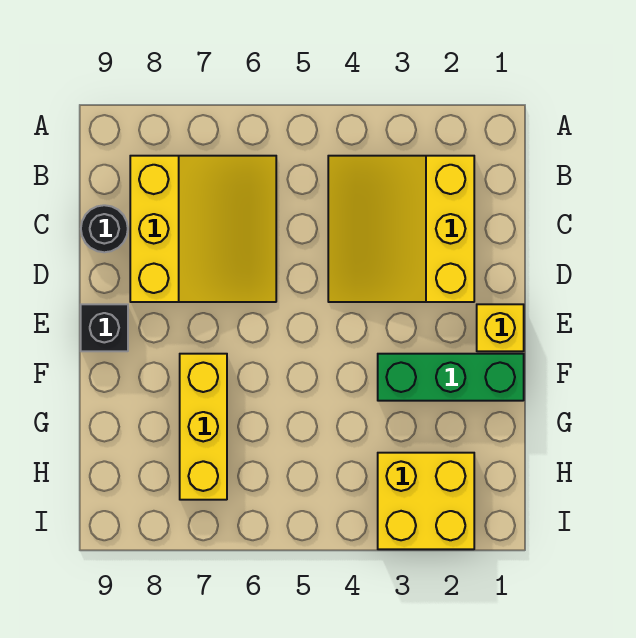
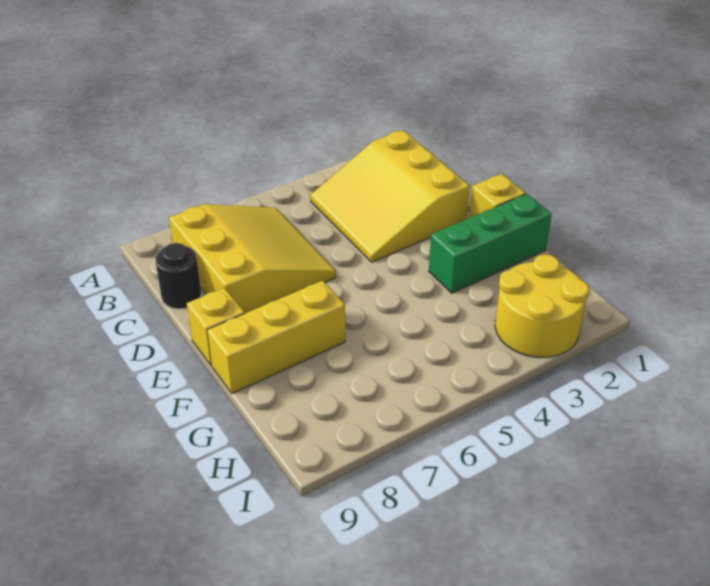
black 1x1 brick [81,304,128,351] -> yellow 1x1 brick [187,288,245,366]
yellow 1x3 brick [180,354,227,500] -> yellow 1x3 brick turned to [207,281,345,393]
yellow 2x2 brick [378,453,474,549] -> yellow 2x2 round brick [495,254,589,358]

